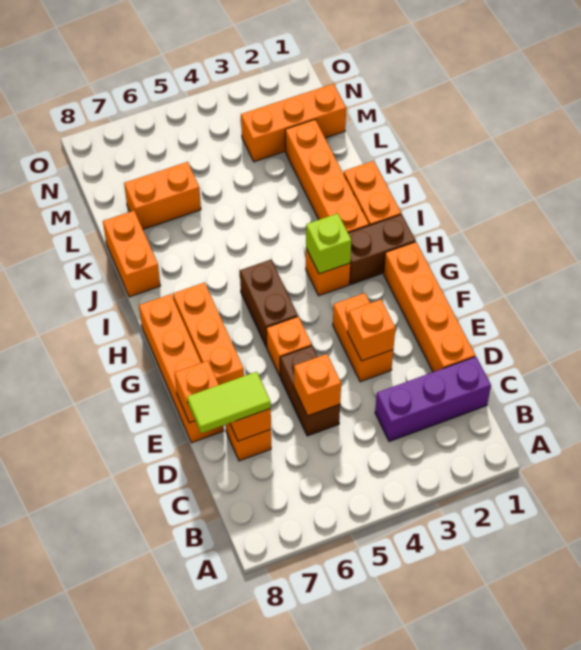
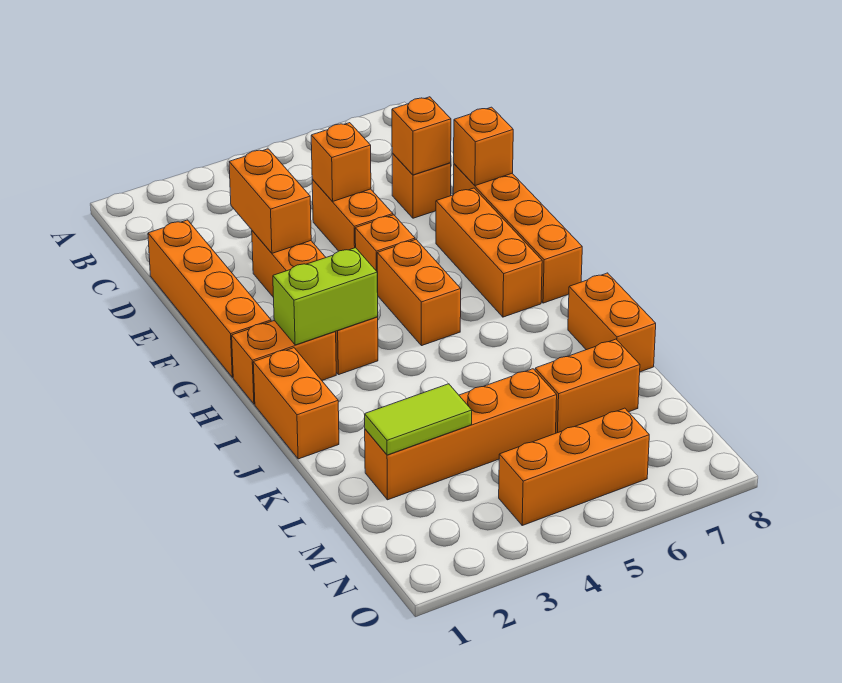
purple 1x3 brick [375,357,491,442] -> none
brown 1x2 brick [280,346,340,436] -> orange 1x2 brick [312,179,393,251]
lime 1x2 tile [187,372,271,433] -> lime 1x2 tile moved to [365,384,472,455]
orange 1x1 brick [348,300,395,361] -> orange 1x2 brick [229,149,311,253]
brown 1x2 brick [240,260,298,347] -> orange 1x2 brick [377,240,461,346]
brown 1x2 brick [348,214,415,284] -> orange 1x2 brick [232,320,336,404]
lime 1x1 brick [306,213,351,274] -> lime 1x2 brick [273,248,378,345]
orange 1x4 brick [285,120,369,233] -> orange 1x4 brick turned to [365,369,557,500]
orange 1x3 brick [241,84,346,162] -> orange 1x3 brick moved to [499,408,649,525]

